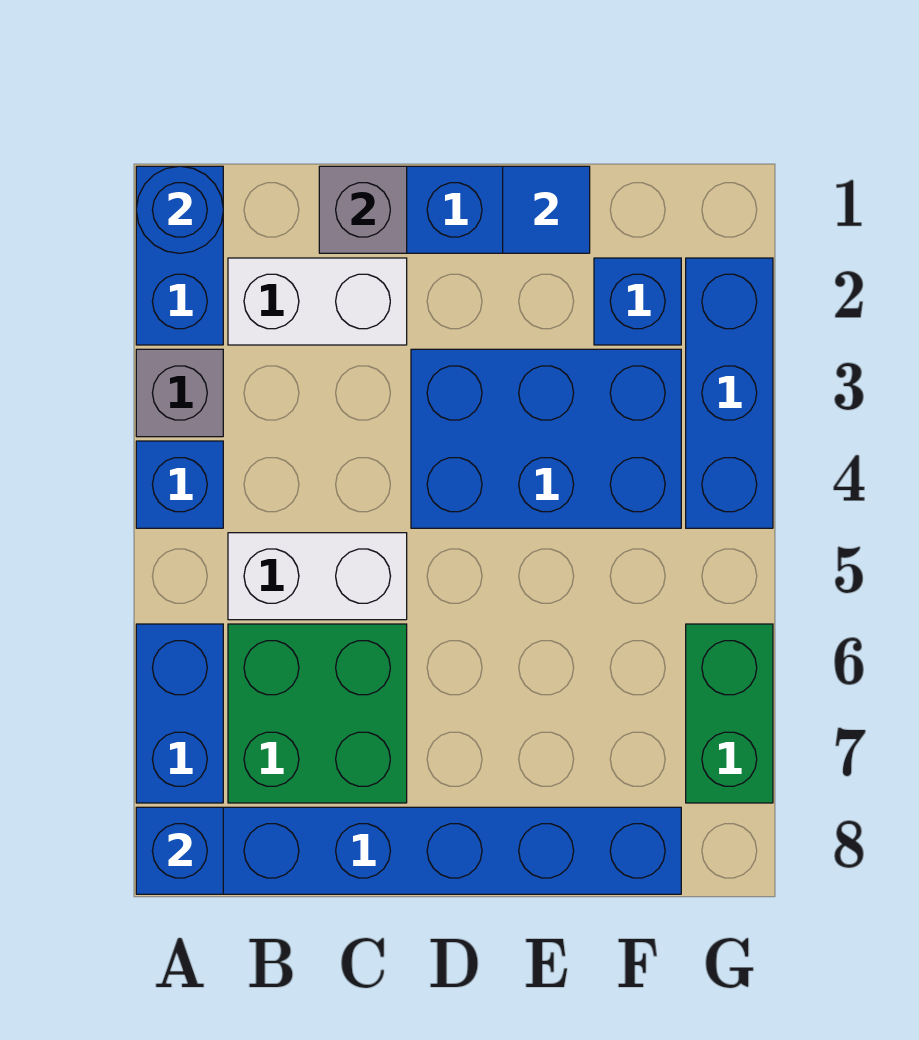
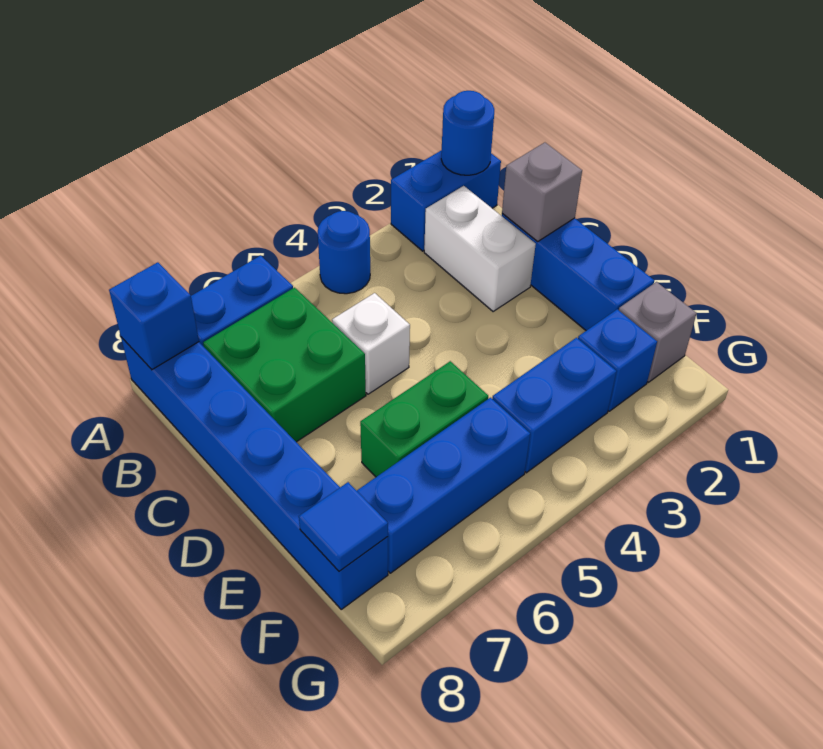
grey 1x1 brick [136,349,223,437] -> grey 1x1 brick moved to [619,282,696,382]
blue 1x1 brick [136,441,223,528] -> blue 1x1 round brick [318,211,370,294]
white 1x2 brick [228,533,407,620] -> white 1x1 brick [332,293,410,394]
blue 2x3 brick [411,349,681,528] -> blue 1x2 brick [492,338,617,473]
blue 1x1 tile [503,166,590,253] -> blue 1x1 tile moved to [299,482,388,571]
blue 1x3 brick [686,258,773,528] -> blue 1x3 brick moved to [357,398,530,573]
green 1x2 brick [686,624,773,803] -> green 1x2 brick moved to [360,361,488,477]

